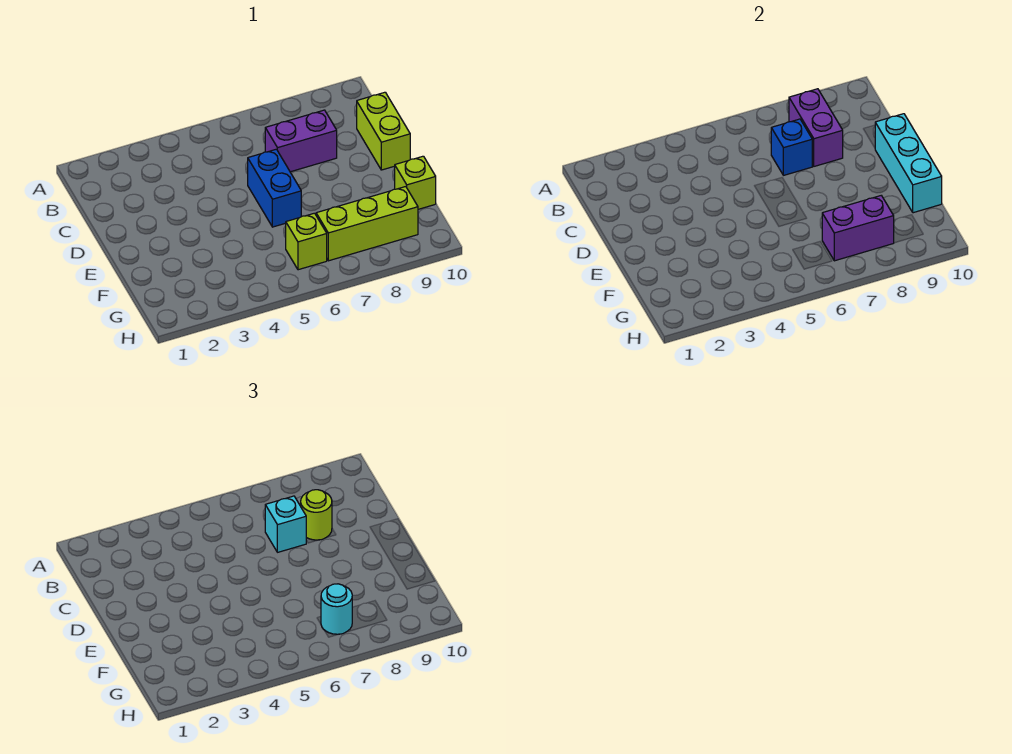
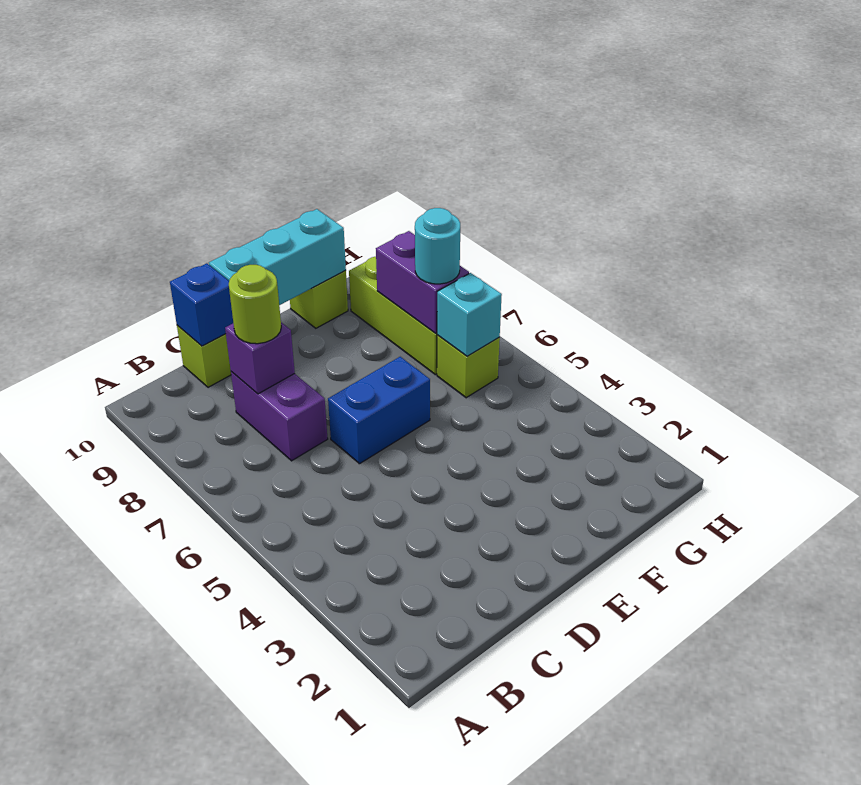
purple 1x2 brick [789,89,843,166] -> purple 1x1 brick [225,323,295,394]
blue 1x1 brick [771,119,813,175] -> blue 1x1 brick moved to [170,263,233,346]
cyan 1x1 brick [265,496,306,552] -> cyan 1x1 brick moved to [437,273,502,356]

